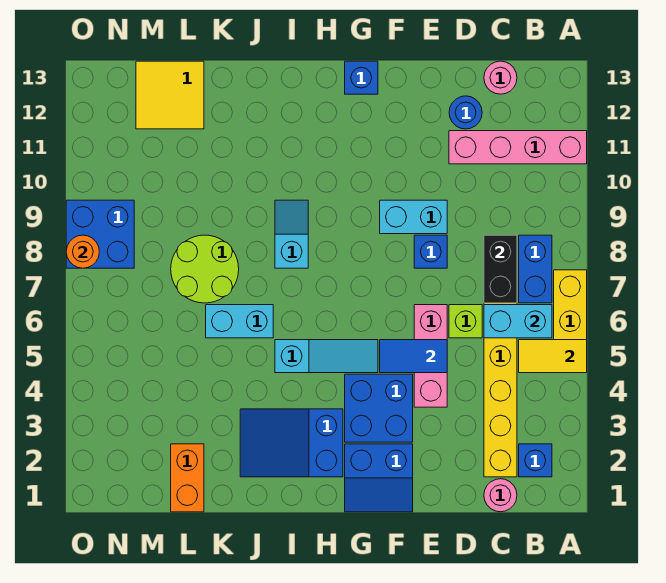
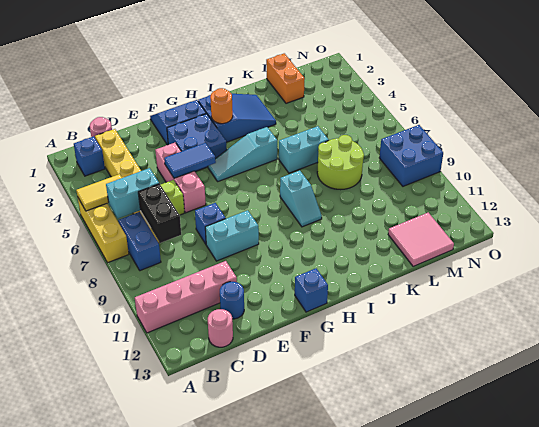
yellow 2x2 tile [136,61,204,129] -> pink 2x2 tile [388,213,454,267]
orange 1x1 round brick [66,235,99,268] -> orange 1x1 round brick moved to [210,88,233,124]

